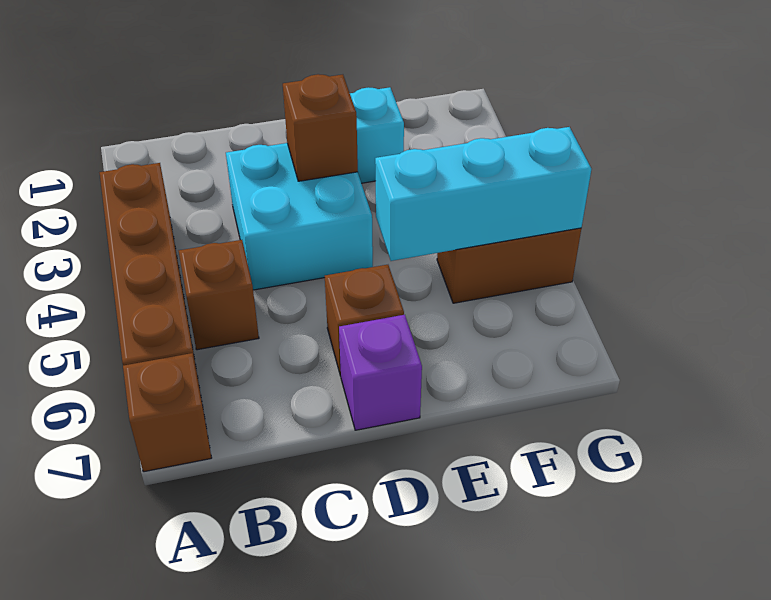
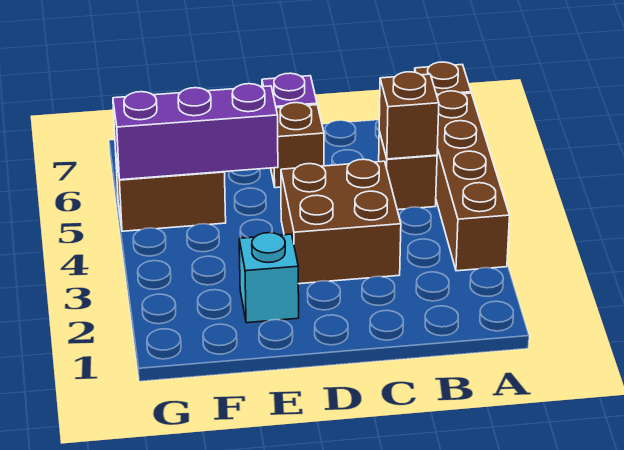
cyan 2x2 brick [226,143,373,290] -> brown 2x2 brick [281,159,401,284]
brown 1x1 brick [283,74,358,181] -> brown 1x1 brick moved to [379,72,439,159]
cyan 1x3 brick [375,127,591,261] -> purple 1x3 brick [113,84,278,180]

